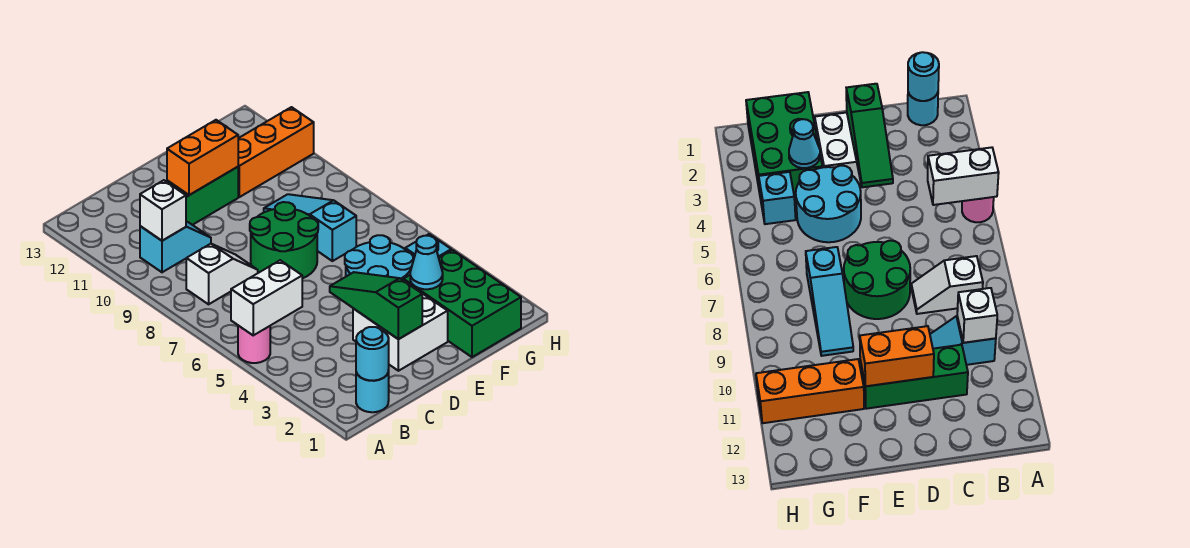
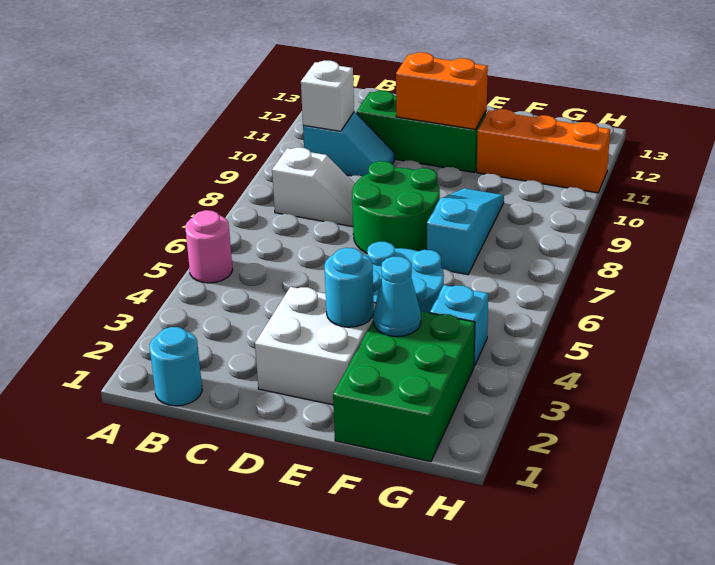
white 1x2 brick [231,260,302,335] -> none
cyan 1x1 round brick [356,327,389,381] -> cyan 1x1 round brick moved to [324,248,374,327]
green 1x3 slope [330,272,422,339] -> none

